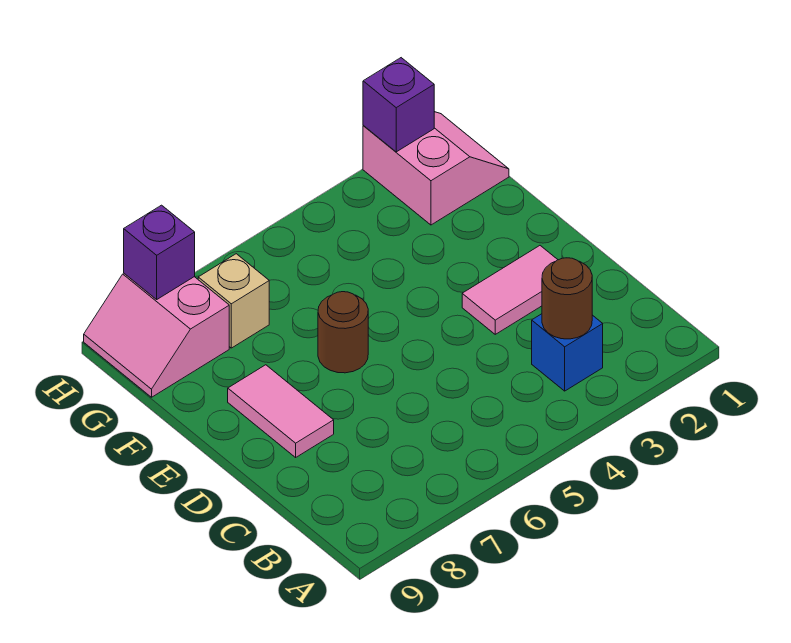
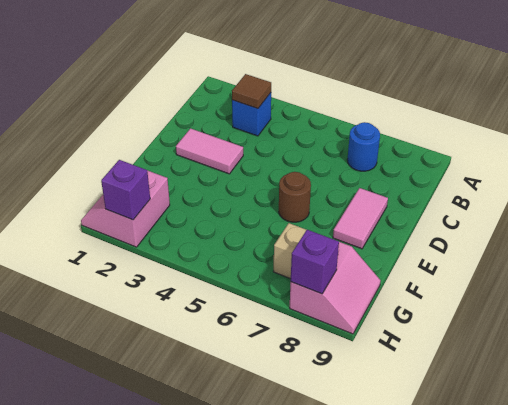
brown 1x1 round brick [542,258,592,339] -> brown 1x1 tile [232,74,271,109]
none -> blue 1x1 round brick [347,122,380,171]

